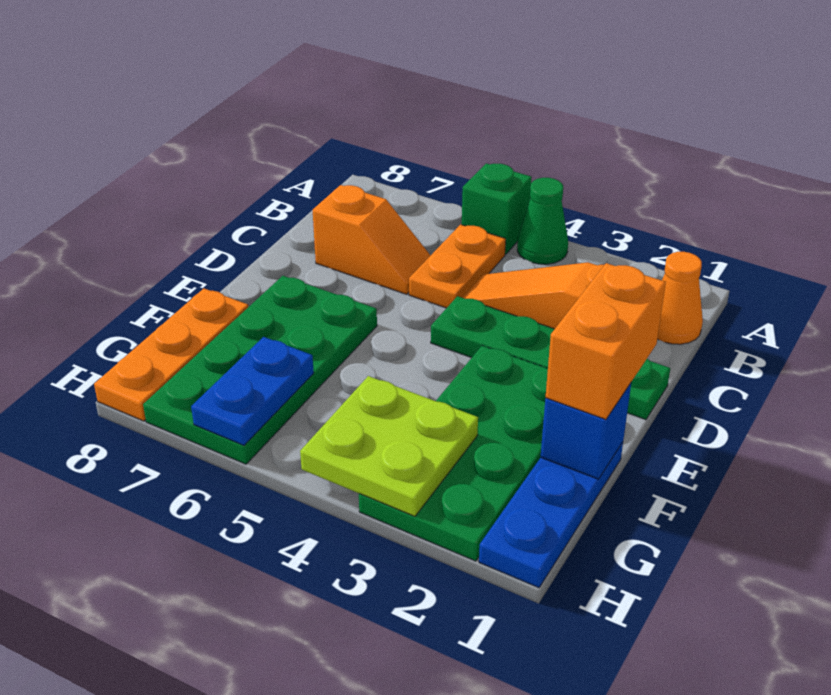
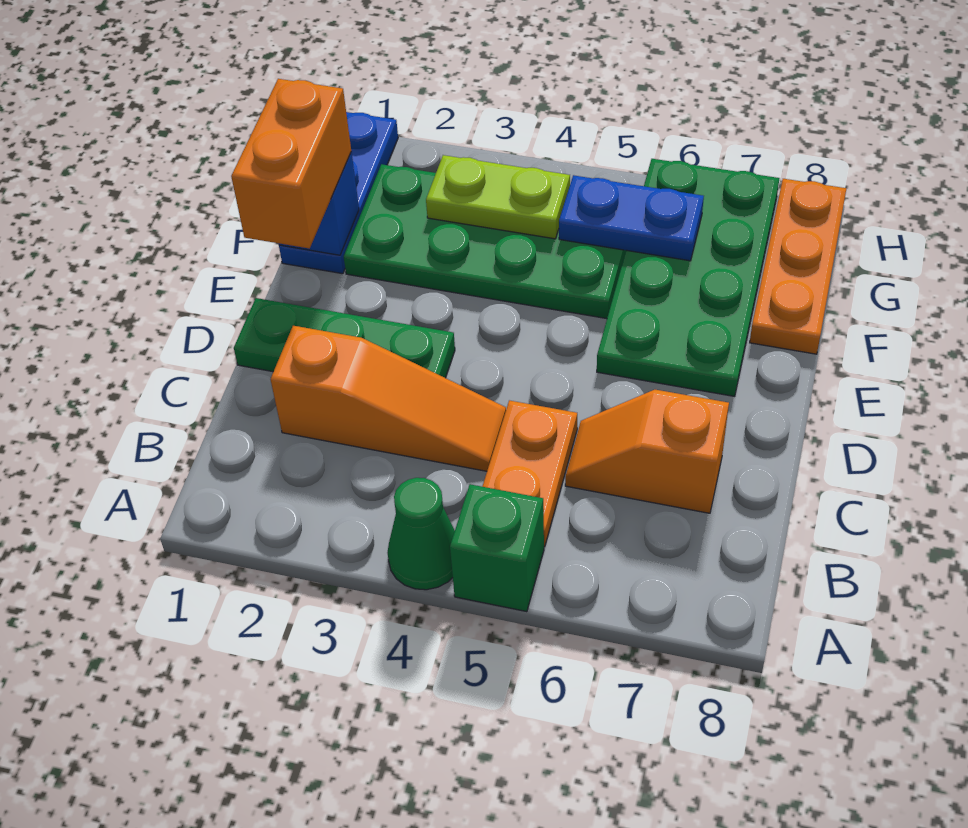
orange 1x1 cone [657,252,703,344] -> none
green 1x4 plate [431,296,670,420] -> green 1x3 plate [234,298,455,378]
green 2x4 plate [359,346,548,561] -> green 2x4 plate turned to [344,164,626,319]
lime 2x2 plate [300,376,478,516] -> lime 1x2 plate [426,155,570,239]
blue 1x2 plate [191,337,314,445] -> blue 1x2 plate turned to [559,175,704,261]

